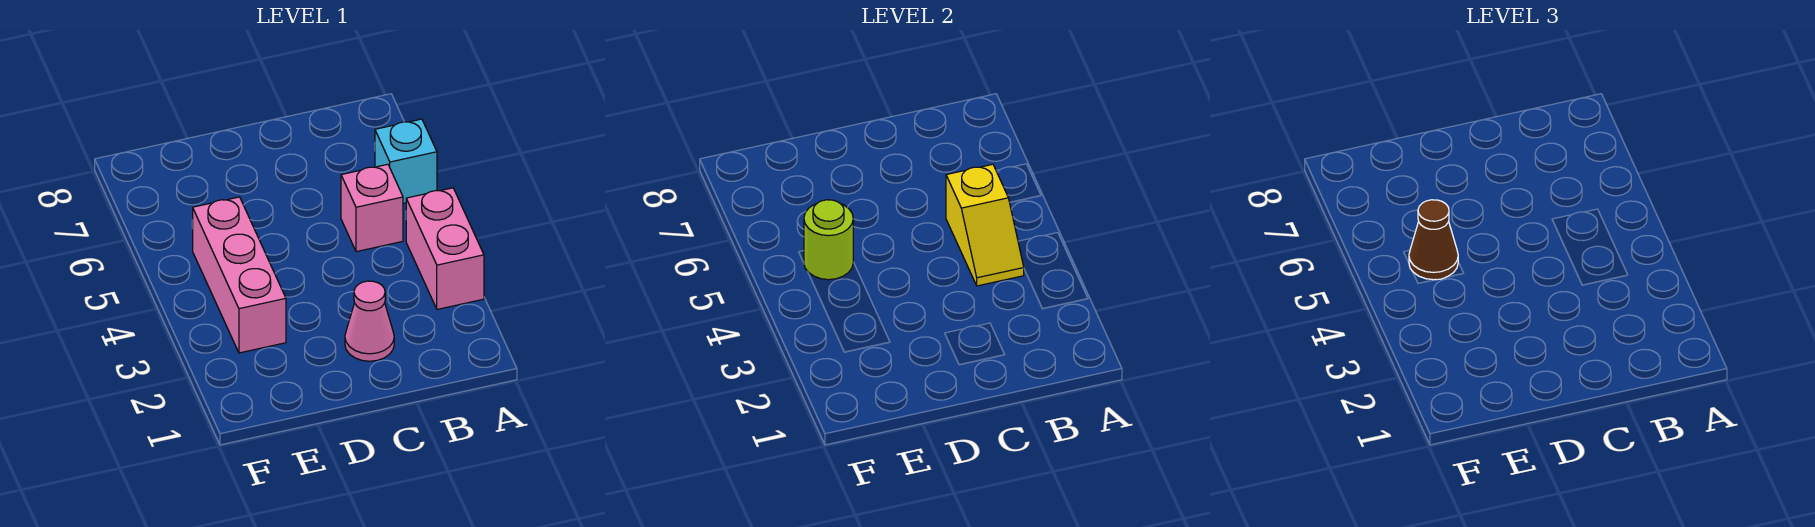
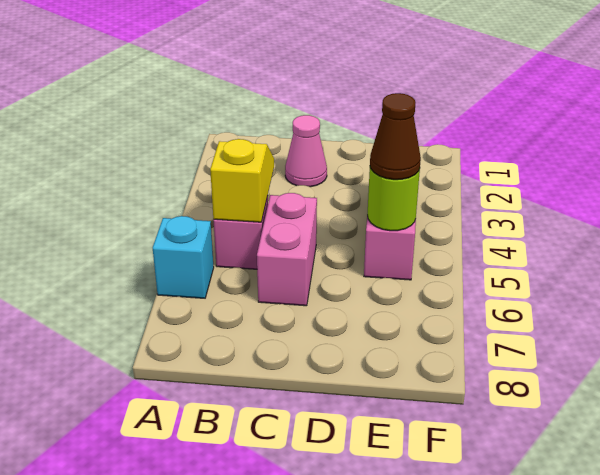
pink 1x2 brick [406,188,484,309] -> pink 1x2 brick moved to [257,193,317,306]

